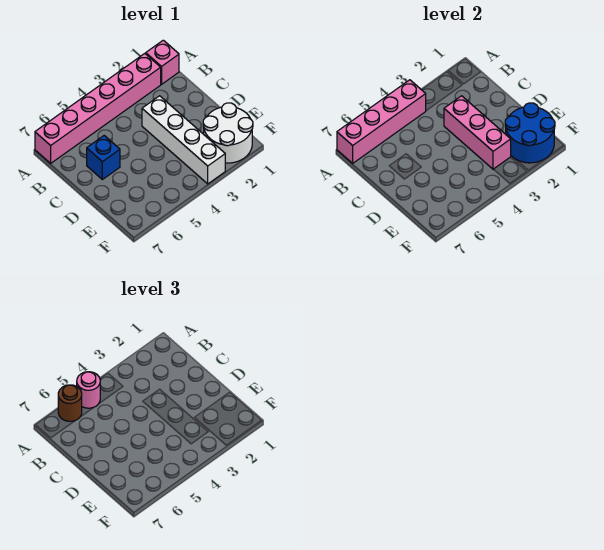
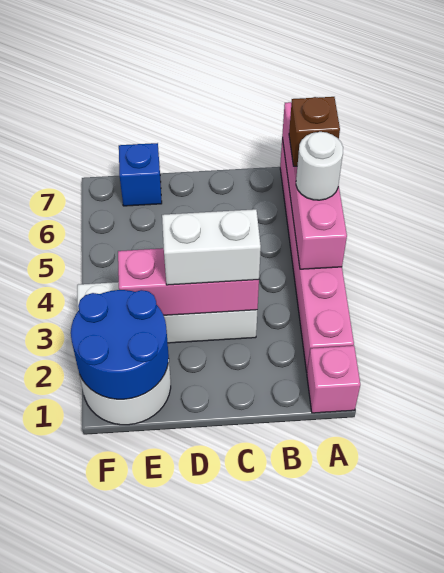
pink 1x1 round brick [77,372,100,408] -> white 1x1 round brick [296,132,343,200]
brown 1x1 round brick [58,385,82,421] -> brown 1x1 brick [289,97,340,166]
none -> white 1x2 brick [162,209,261,285]
blue 1x1 brick [87,136,120,179] -> blue 1x1 brick moved to [119,143,162,206]

